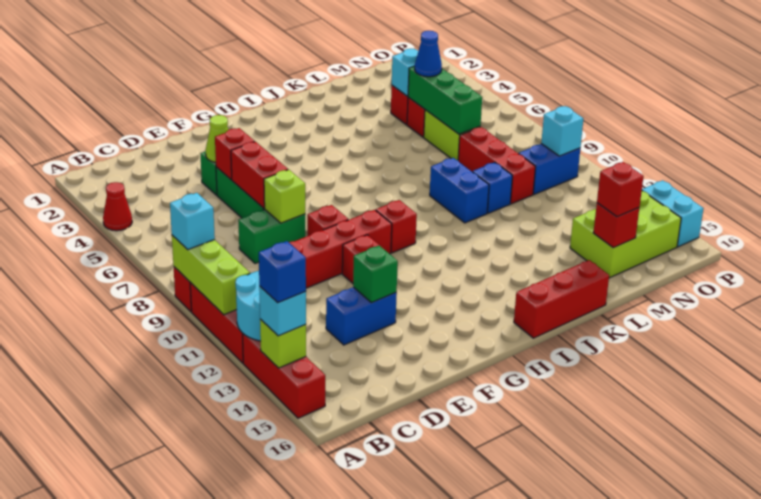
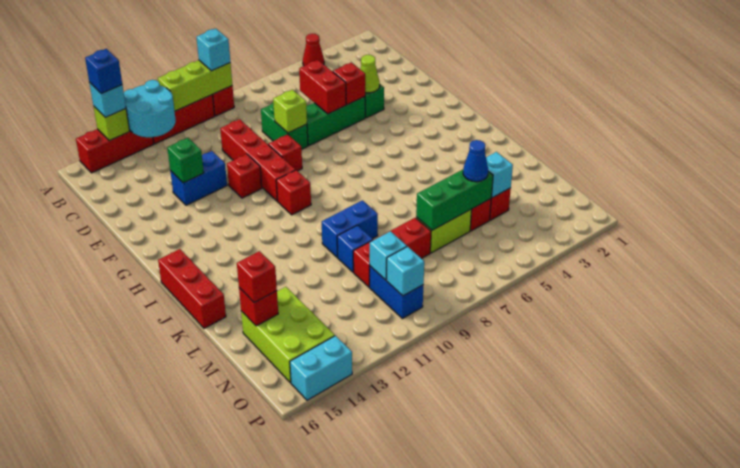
blue 1x2 brick [326,287,397,345] -> blue 1x2 brick turned to [170,151,227,205]
red 1x2 brick [231,142,288,208] -> red 1x2 brick turned to [299,60,346,114]
none -> cyan 1x1 brick [370,231,407,280]

